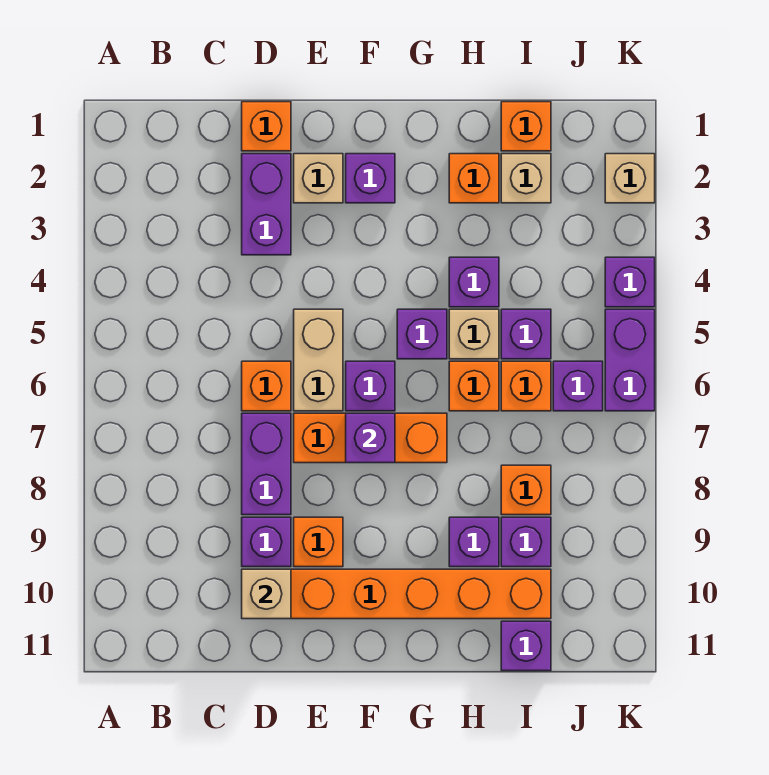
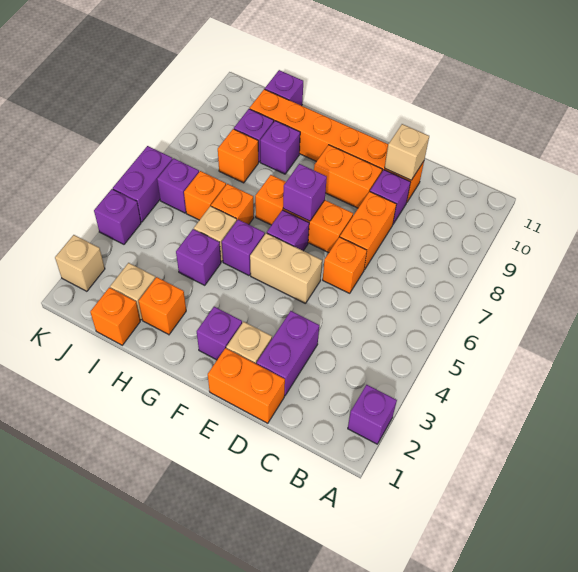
orange 1x1 brick [242,102,291,151] -> orange 1x2 brick [208,348,285,423]
purple 1x2 brick [242,413,291,515] -> orange 1x2 brick [340,192,396,270]
tan 1x2 brick [294,309,343,411] -> tan 1x2 brick turned to [250,233,322,304]
orange 1x1 brick [294,517,343,567] -> orange 1x2 brick [314,145,382,208]
purple 1x1 brick [501,309,551,359] -> purple 1x1 brick moved to [348,385,397,444]

